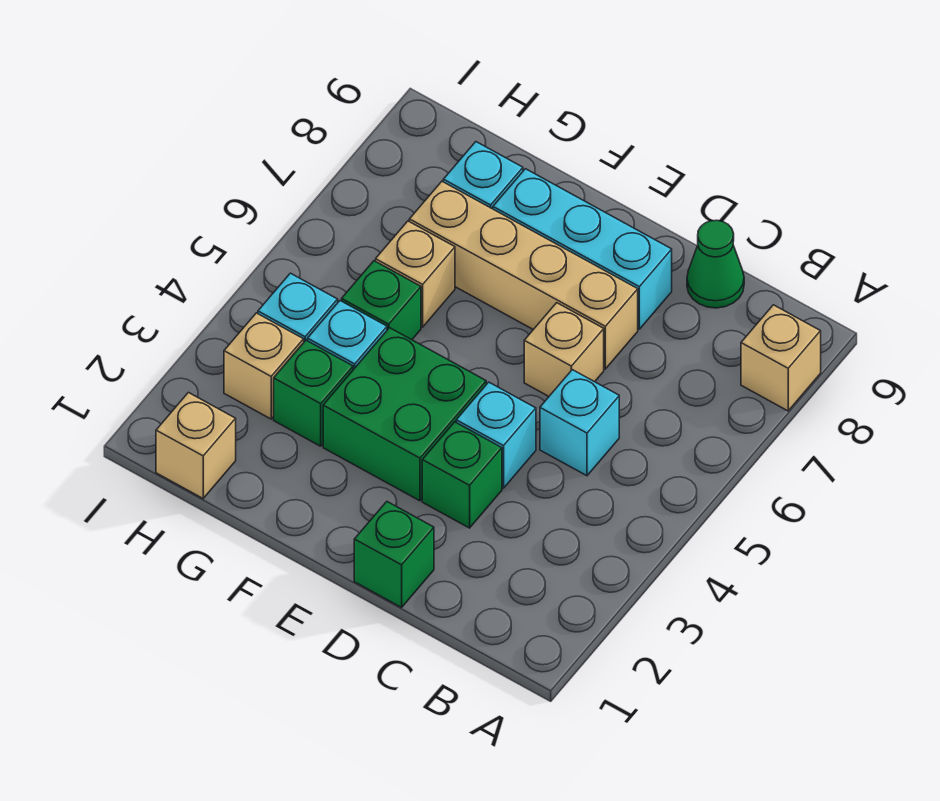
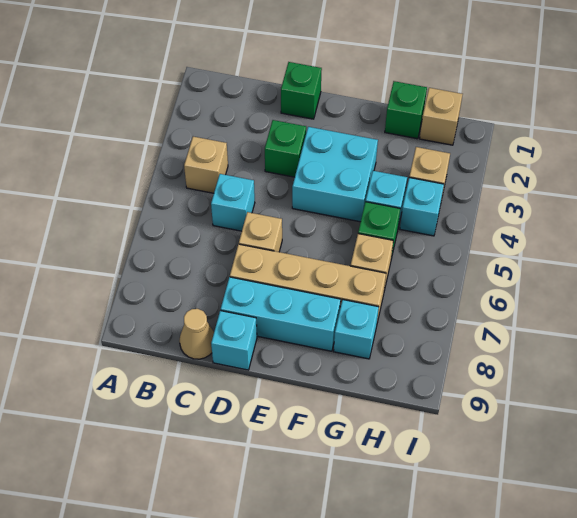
tan 1x1 brick [741,305,821,411] -> tan 1x1 brick moved to [184,137,228,193]
green 1x1 cone [687,220,744,308] -> tan 1x1 cone [180,309,214,359]
cyan 1x1 brick [456,382,536,488] -> cyan 1x1 brick moved to [211,311,257,370]
green 2x2 brick [323,328,486,501] -> cyan 2x2 brick [292,127,378,222]
green 1x1 brick [274,340,353,446] -> green 1x1 brick moved to [385,81,427,139]

